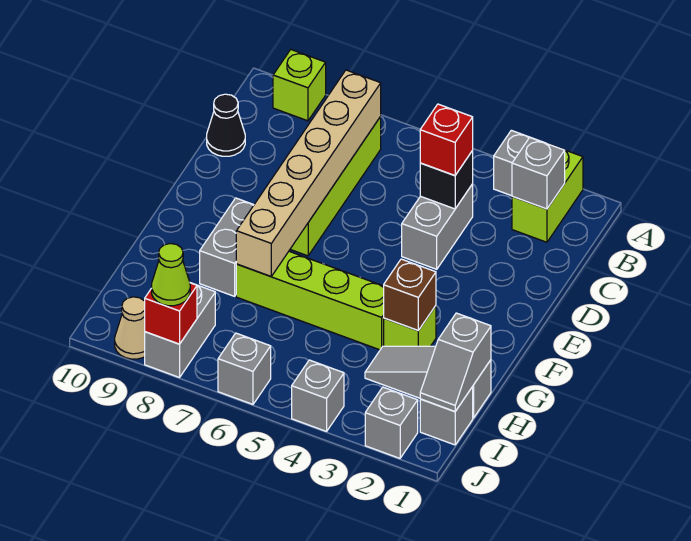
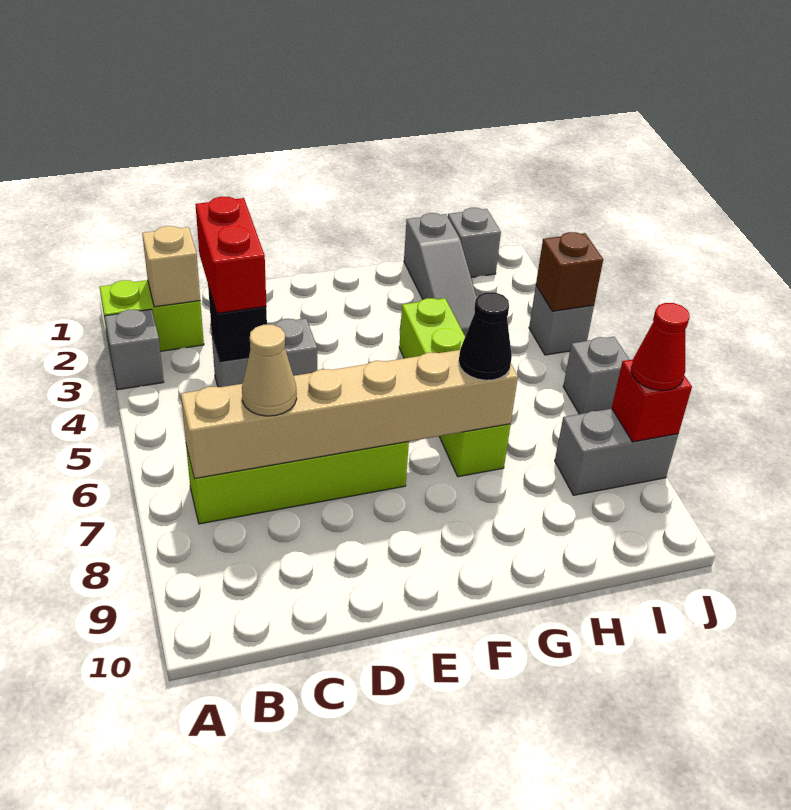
lime 1x1 brick [273,50,326,121] -> none
grey 1x1 brick [512,138,565,209] -> tan 1x1 brick [142,226,200,307]
red 1x1 brick [420,104,473,176] -> red 1x2 brick [195,196,266,313]
black 1x1 cone [207,94,245,156] -> black 1x1 cone moved to [459,292,512,380]
grey 1x2 brick [200,198,254,296] -> none
lime 1x1 brick [384,306,436,346] -> none
brown 1x1 brick [384,259,436,330] -> brown 1x1 brick moved to [536,232,603,311]
grey 1x2 slope [420,313,491,412] -> none
grey 1x1 brick [365,387,418,458] -> none
lime 1x1 cone [152,244,190,306] -> red 1x1 cone [631,303,690,391]
tan 1x1 cone [115,297,145,359] -> tan 1x1 cone moved to [242,325,297,416]

